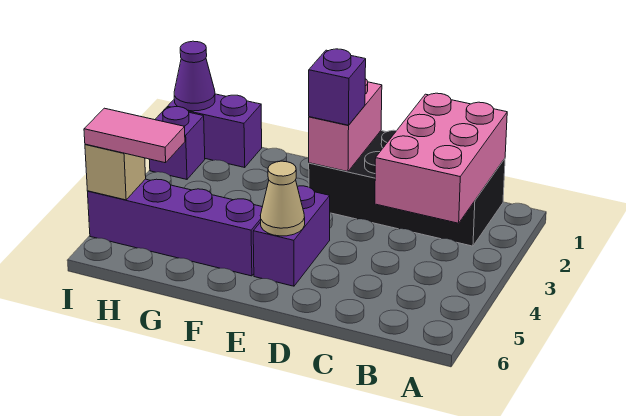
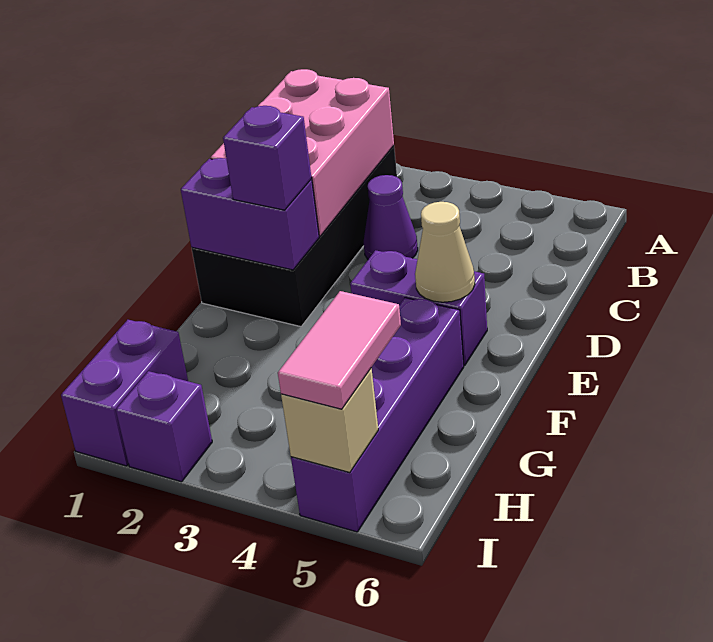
pink 2x3 brick [375,93,507,223] -> pink 2x3 brick turned to [211,69,394,236]
pink 1x2 brick [309,79,382,172] -> purple 1x2 brick [181,158,319,270]
purple 1x1 cone [174,41,215,111] -> purple 1x1 cone moved to [364,175,418,259]

